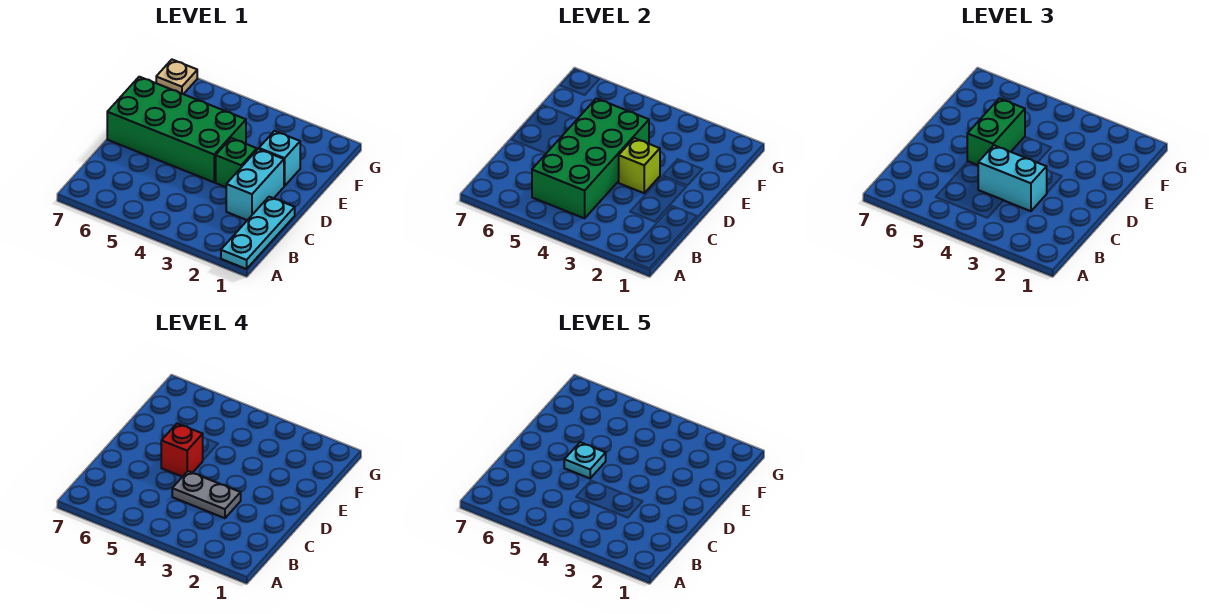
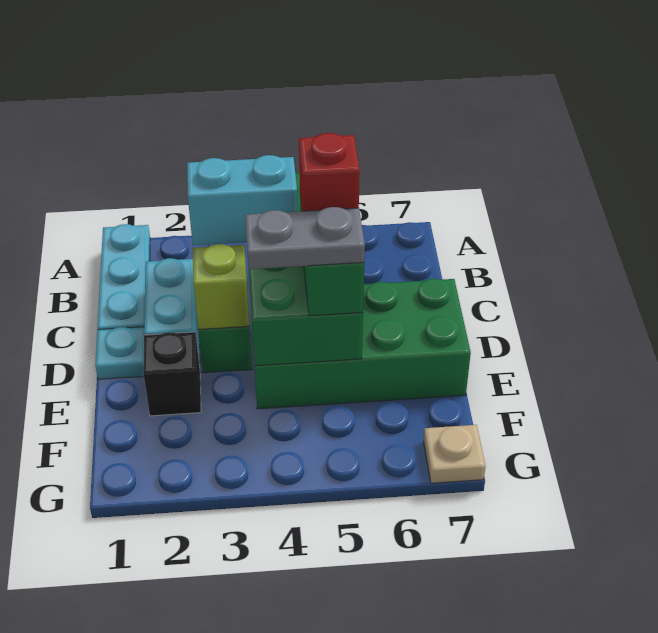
grey 1x2 plate [172,471,241,518] -> grey 1x2 plate moved to [245,207,365,269]
cyan 1x1 plate [564,442,606,478] -> cyan 1x1 plate moved to [95,327,144,379]
cyan 1x1 brick [259,131,300,186] -> black 1x1 brick [143,332,201,416]

